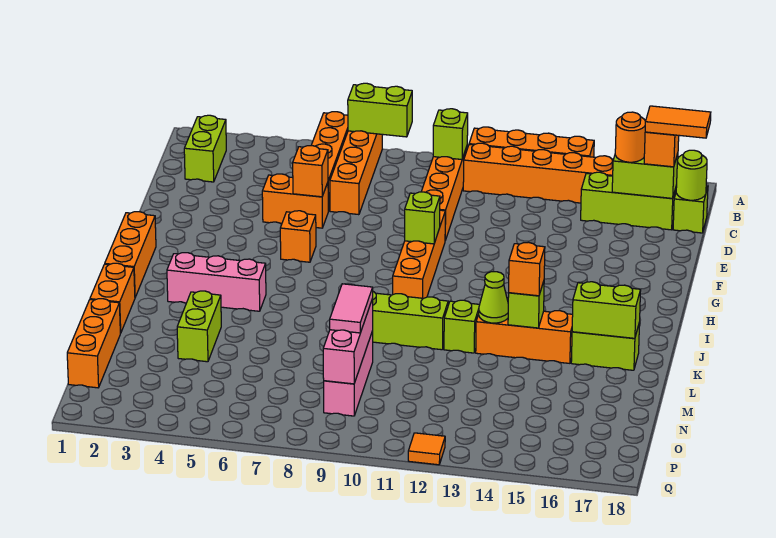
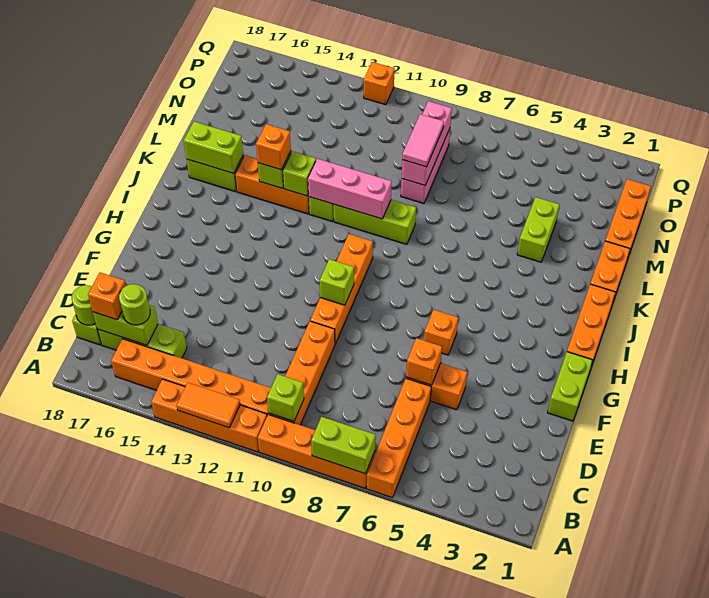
orange 1x4 brick [330,131,382,215] -> orange 1x4 brick turned to [258,414,375,488]
lime 1x2 brick [184,115,226,182] -> lime 1x2 brick moved to [548,352,592,421]
orange 1x1 round brick [615,112,646,162] -> lime 1x1 round brick [119,284,150,325]
orange 1x2 tile [645,106,711,138] -> orange 1x2 tile moved to [177,383,240,428]
pink 1x3 brick [167,253,266,311] -> pink 1x3 brick moved to [308,159,392,219]
lime 1x1 cone [479,272,508,323] -> lime 1x1 brick [283,151,316,196]
orange 1x1 tile [408,433,445,465] -> orange 1x1 brick [364,62,395,105]

